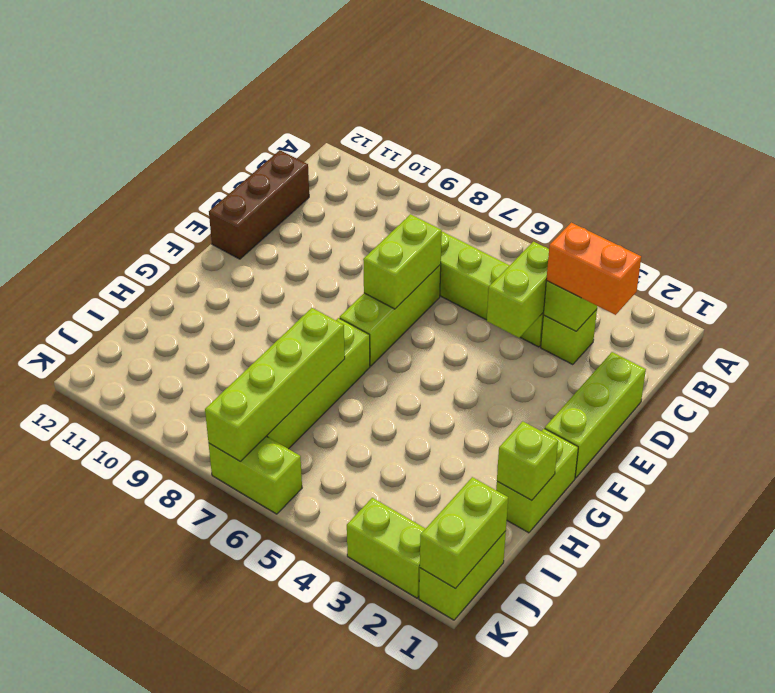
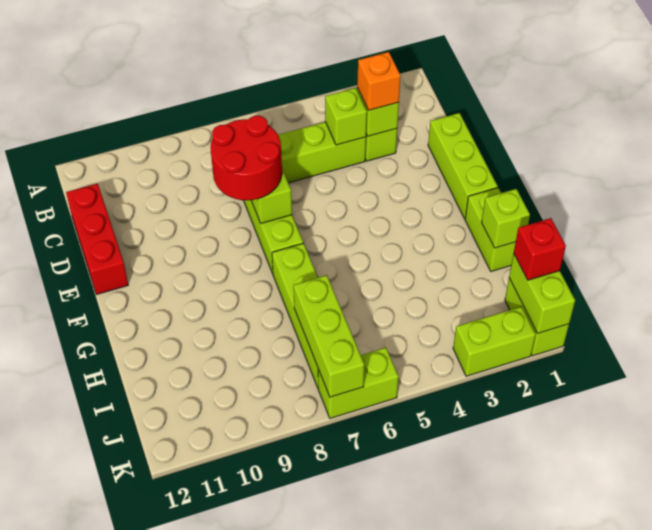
orange 1x2 brick [546,223,641,315] -> orange 1x1 brick [357,52,401,110]
lime 1x2 brick [487,242,549,338] -> lime 1x1 brick [325,88,367,145]
brown 1x3 brick [209,150,309,259] -> red 1x3 brick [66,184,128,294]
none -> red 2x2 round brick [211,116,282,200]
lime 1x4 brick [205,308,345,461] -> lime 1x3 brick [294,275,364,397]
none -> red 1x1 brick [514,218,566,280]

